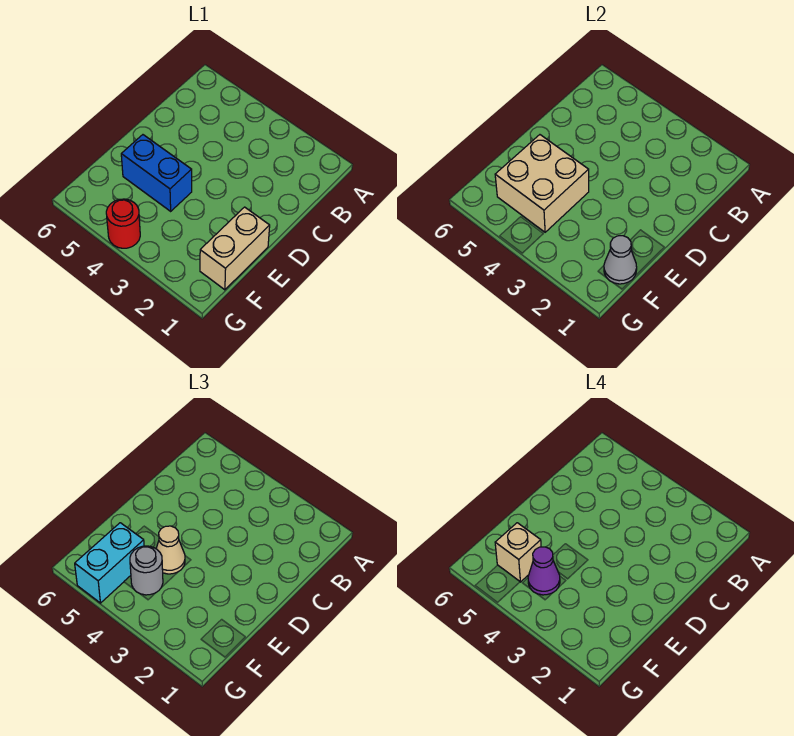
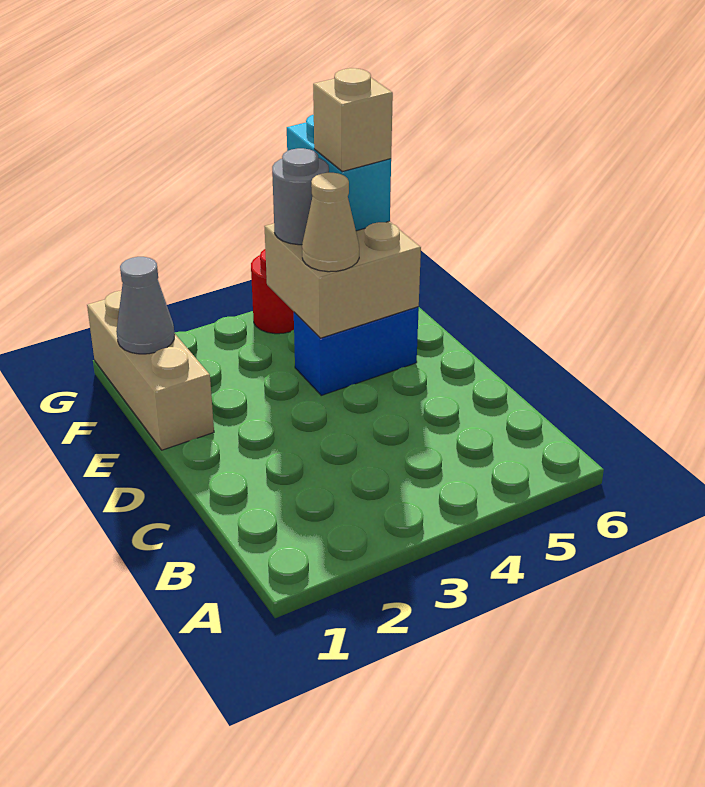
tan 1x2 brick [200,207,270,290] -> tan 1x3 brick [87,291,214,450]
purple 1x1 cone [528,547,560,595] -> none

